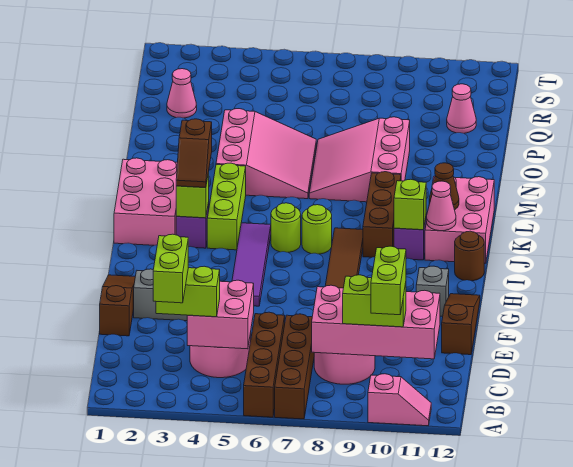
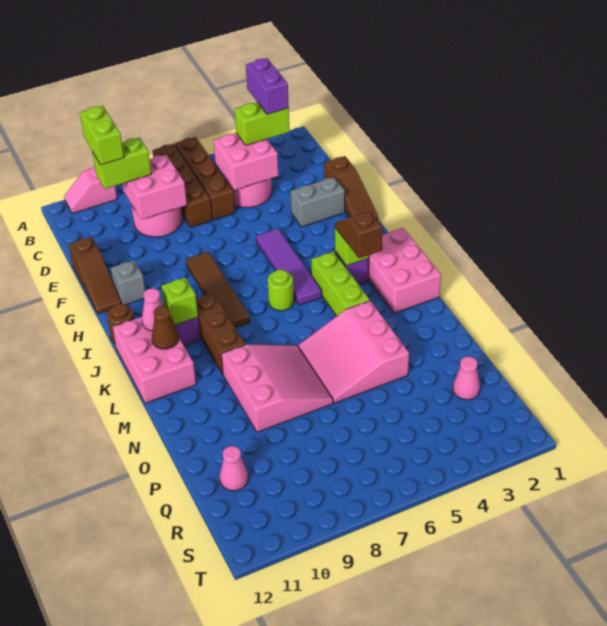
lime 1x2 brick [153,234,188,303] -> purple 1x2 brick [246,58,289,114]
pink 2x4 brick [312,285,440,359] -> pink 2x2 brick [123,154,187,220]
lime 1x1 round brick [302,205,332,254] -> none

